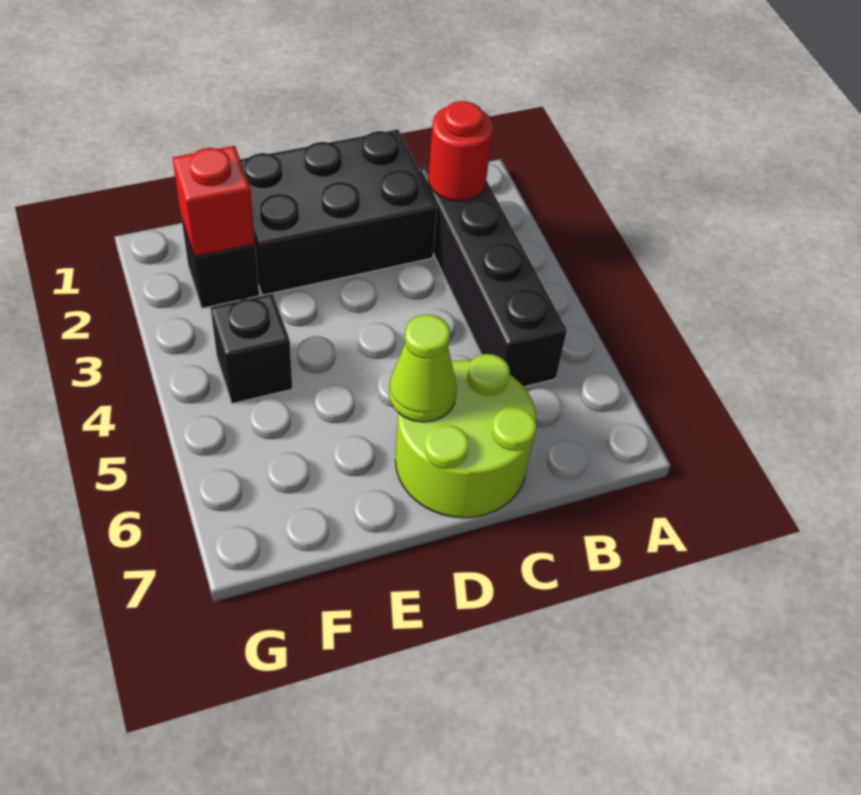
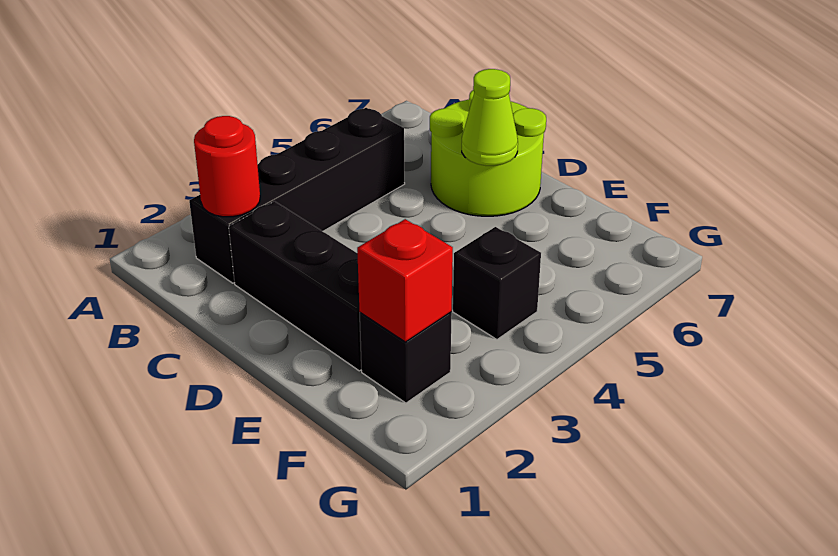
black 2x3 brick [240,130,437,295] -> black 1x3 brick [229,201,361,371]

